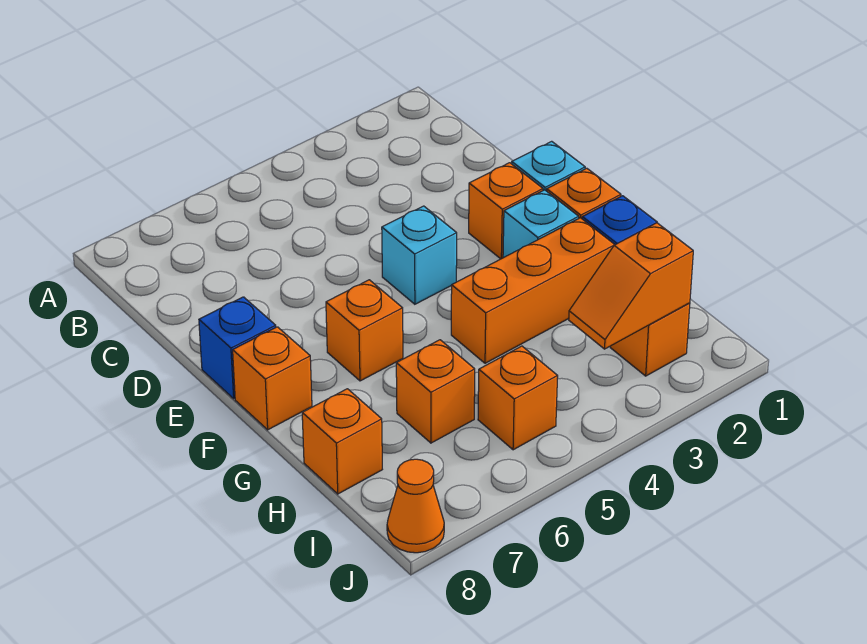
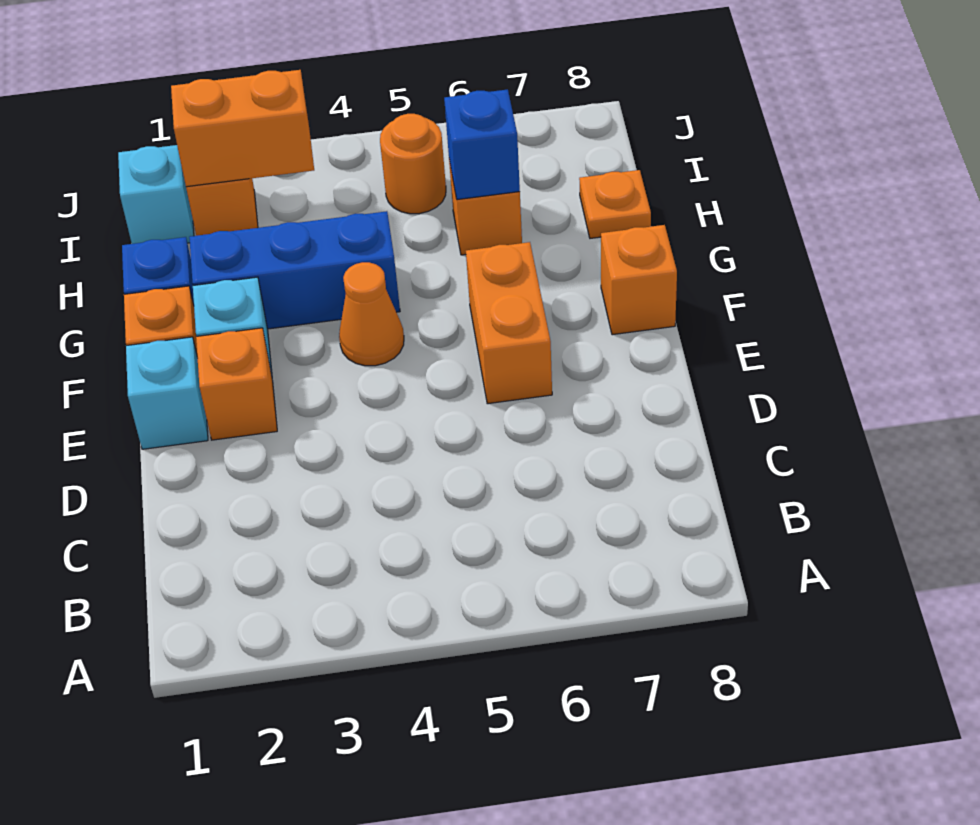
cyan 1x1 brick [382,206,457,304] -> cyan 1x1 brick moved to [118,145,194,244]
blue 1x1 brick [199,297,276,398] -> blue 1x1 brick moved to [444,89,520,200]
orange 1x1 brick [326,280,403,381] -> orange 1x2 brick [466,242,552,404]
orange 1x3 brick [451,218,615,363] -> blue 1x3 brick [189,211,400,329]
orange 1x1 brick [302,389,382,494] -> orange 1x1 plate [579,170,651,238]
orange 1x2 slope [569,223,693,349] -> orange 1x2 brick [171,70,314,187]
orange 1x1 brick [478,346,558,450] -> orange 1x1 round brick [380,114,446,214]
orange 1x1 cone [387,459,444,553] -> orange 1x1 cone moved to [339,262,404,366]

